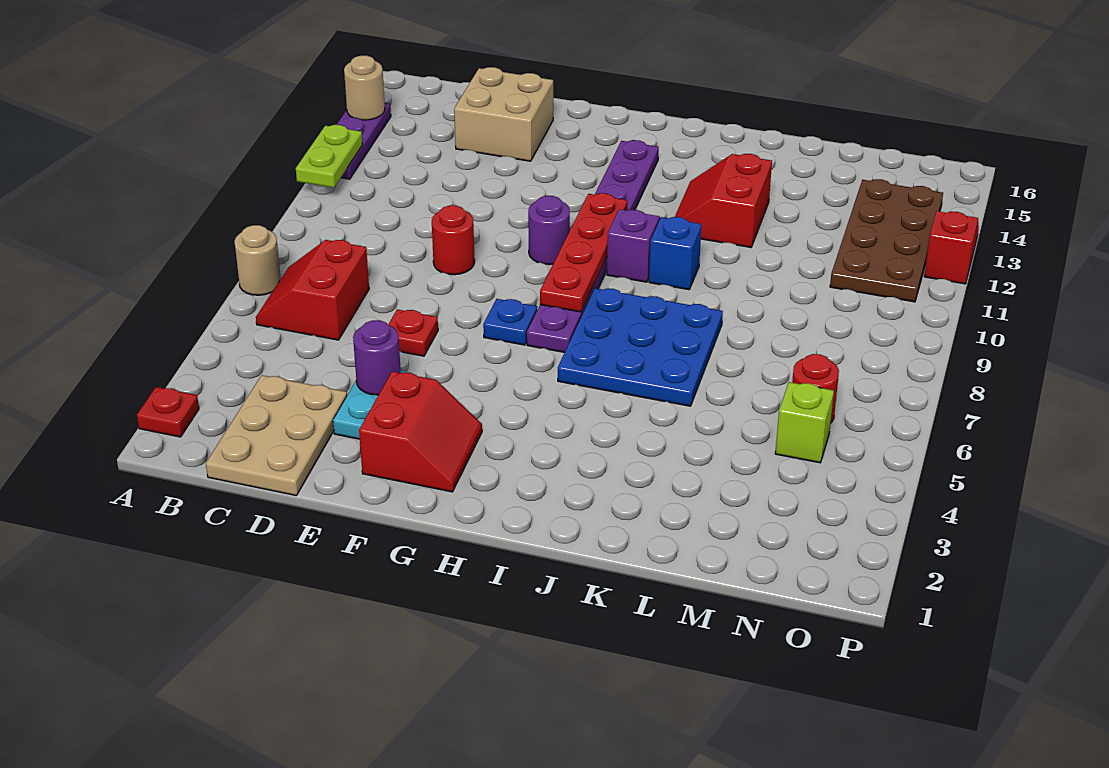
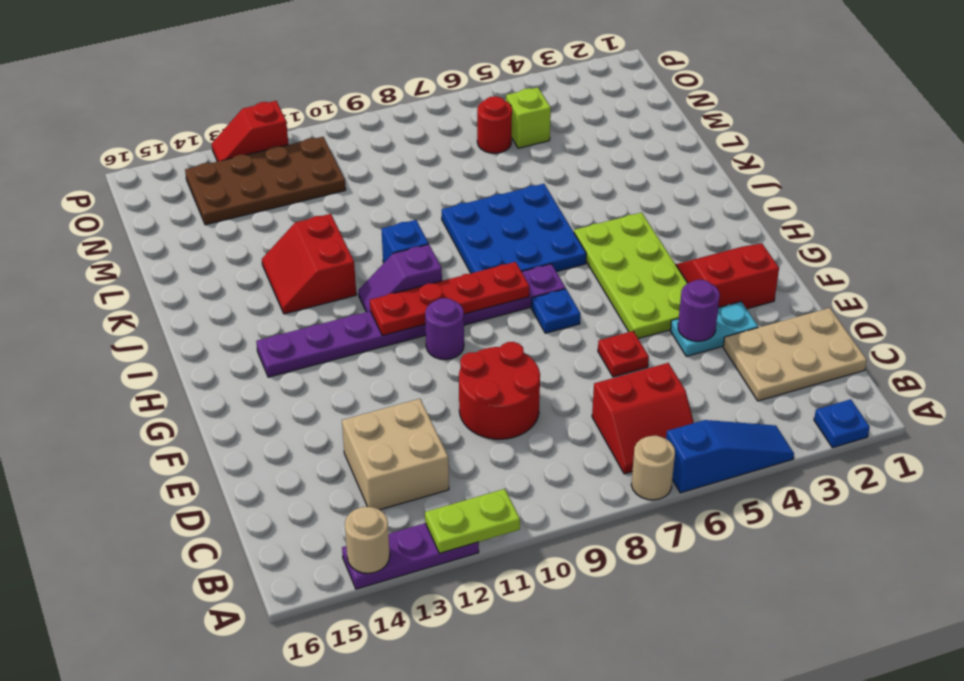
red 1x1 plate [137,387,199,437] -> blue 1x1 plate [814,399,870,448]
none -> blue 1x3 slope [666,420,794,493]
tan 2x2 brick [454,67,553,161] -> tan 2x2 brick moved to [342,399,449,510]
red 1x1 round brick [432,205,475,275] -> red 2x2 round brick [459,342,540,439]
none -> lime 2x4 plate [574,212,688,339]
red 2x2 slope [675,154,772,247] -> red 2x2 slope turned to [262,214,356,314]

